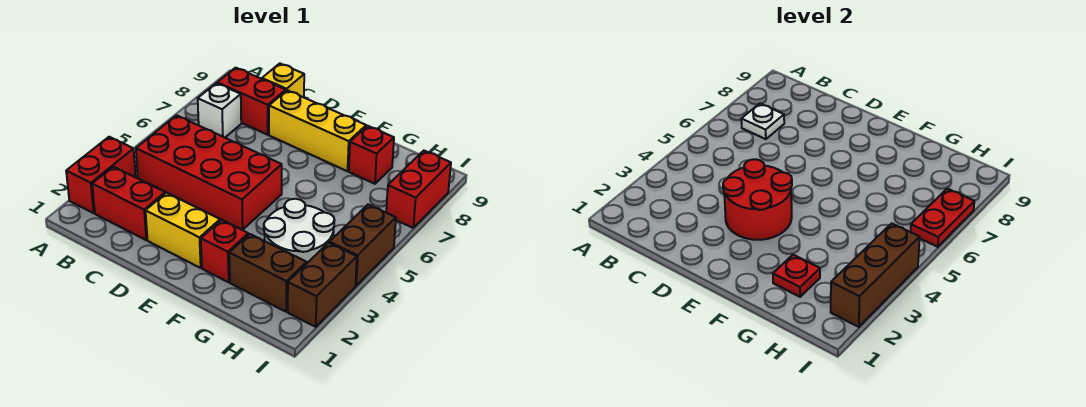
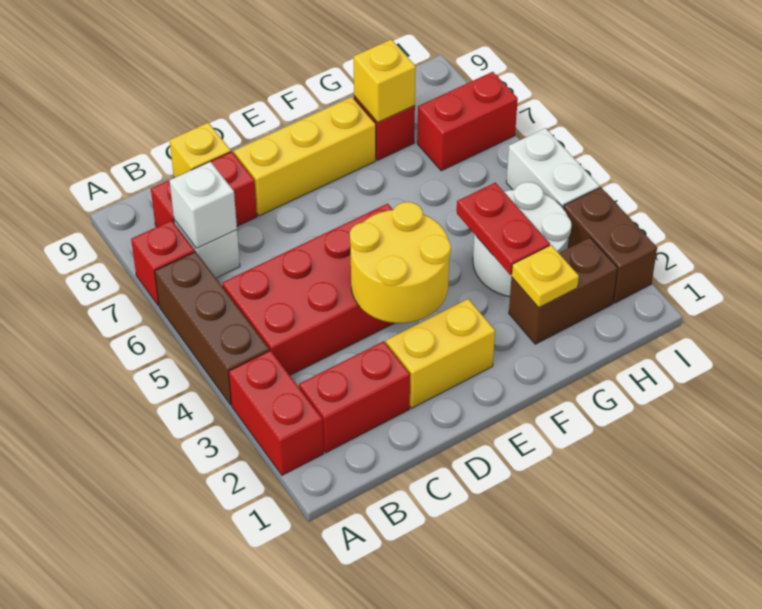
white 1x1 plate [741,104,784,139] -> white 1x1 brick [170,161,237,248]
red 2x2 round brick [723,159,792,240] -> yellow 2x2 round brick [350,202,451,323]
red 1x1 brick [201,220,248,282] -> red 1x1 brick moved to [131,220,195,306]
red 1x1 plate [773,255,820,297] -> yellow 1x1 plate [512,245,579,308]
none -> yellow 1x1 brick [354,40,416,122]
brown 1x3 brick [831,223,920,327] -> brown 1x3 brick moved to [155,252,270,405]
brown 1x2 brick [329,205,396,286] -> white 1x2 brick [506,128,599,208]
red 1x2 plate [910,189,974,247] -> red 1x2 plate moved to [457,182,550,275]
red 1x2 brick [386,151,451,228] -> red 1x2 brick turned to [417,72,518,171]

